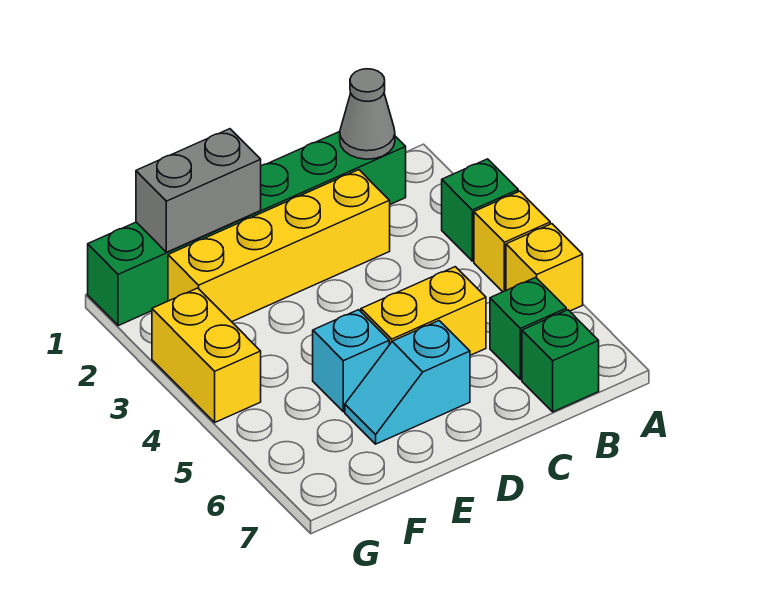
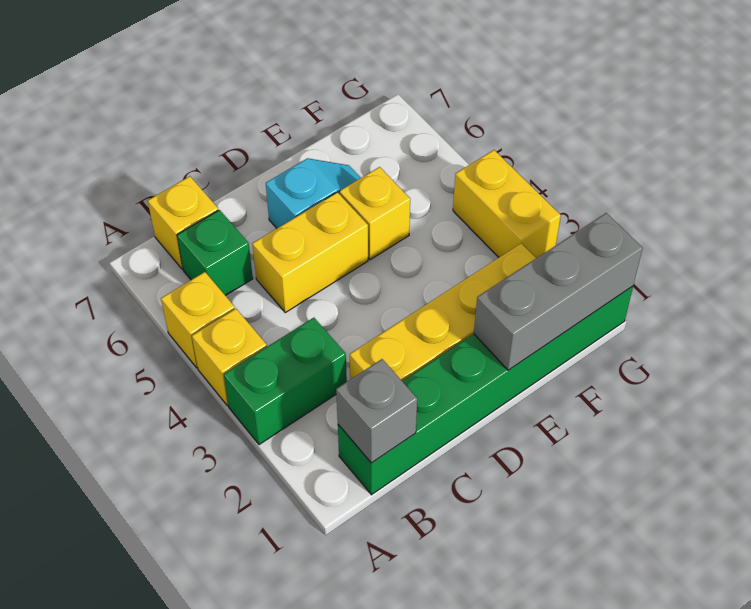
green 1x1 brick [442,159,518,261] -> green 1x2 brick [224,318,347,445]
grey 1x1 cone [340,69,395,159] -> grey 1x1 brick [336,359,417,463]
green 1x1 brick [522,310,599,412] -> yellow 1x1 brick [148,176,218,269]
grey 1x2 brick [136,129,261,252] -> grey 1x3 brick [474,213,643,370]
cyan 1x1 brick [313,310,389,412] -> yellow 1x1 brick [339,167,410,260]

